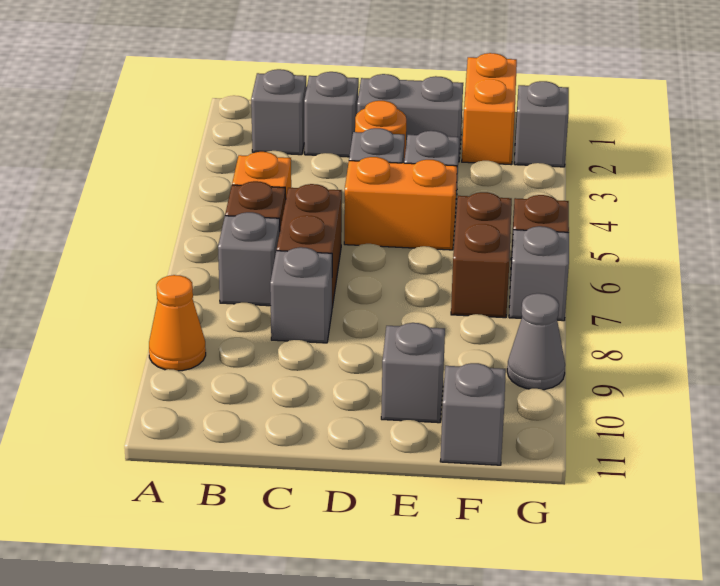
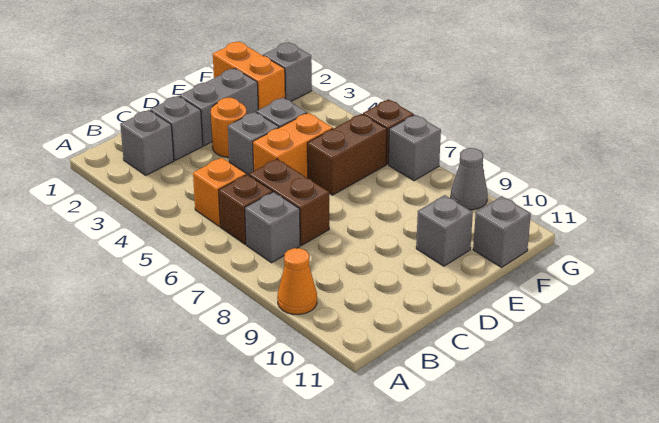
grey 1x1 brick [270,247,332,343] -> none
brown 1x2 brick [451,192,512,318] -> brown 1x2 brick turned to [307,114,387,195]

